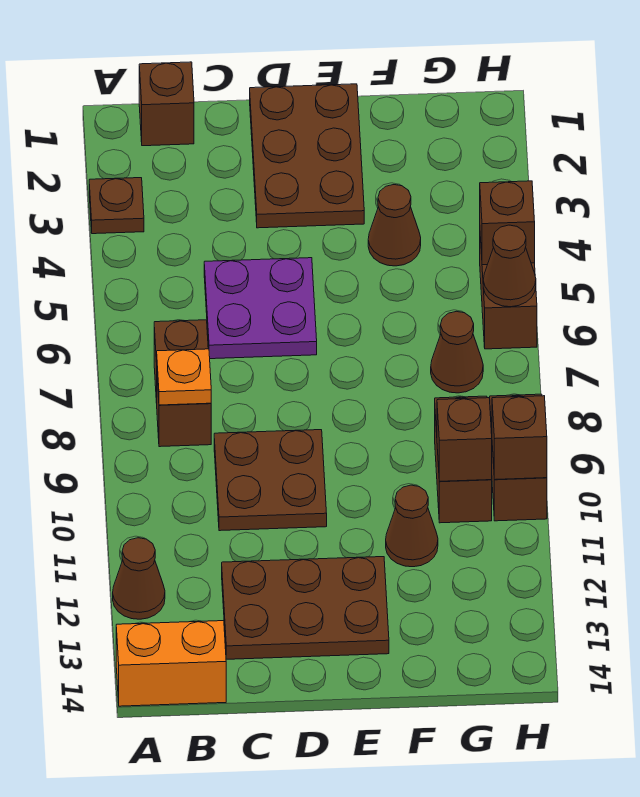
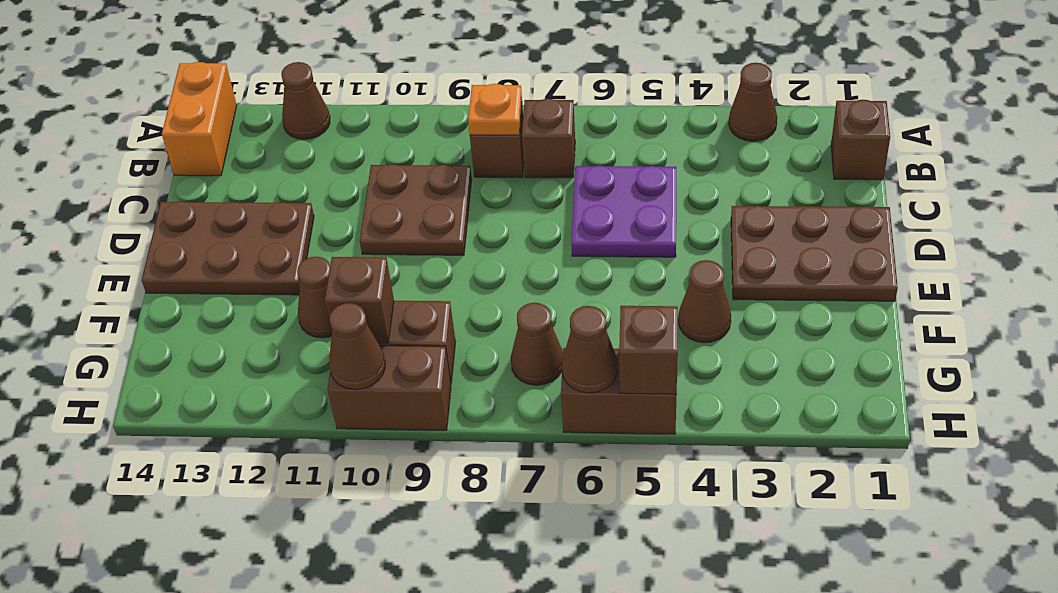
brown 1x1 plate [89,178,144,234] -> brown 1x1 cone [729,63,777,141]
brown 2x3 plate [222,557,389,659] -> brown 2x3 plate turned to [142,202,314,295]
brown 1x1 brick [492,396,547,480] -> brown 1x1 cone [329,303,385,389]

